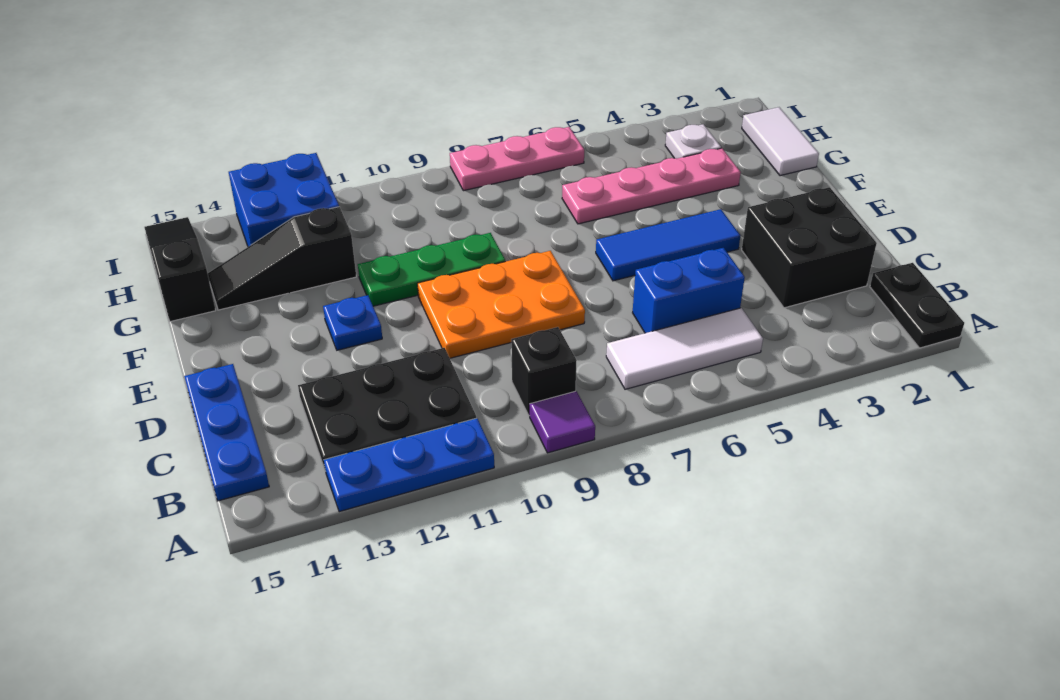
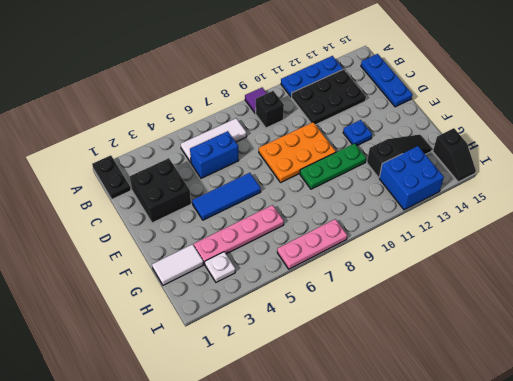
white 1x2 tile [742,107,819,176] -> white 1x2 tile turned to [152,244,204,285]
black 1x3 slope [144,217,216,322] -> black 1x2 slope [433,128,476,182]

